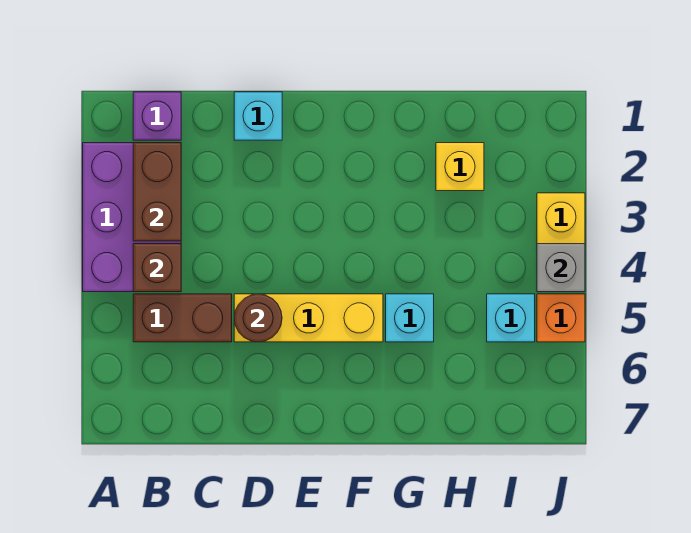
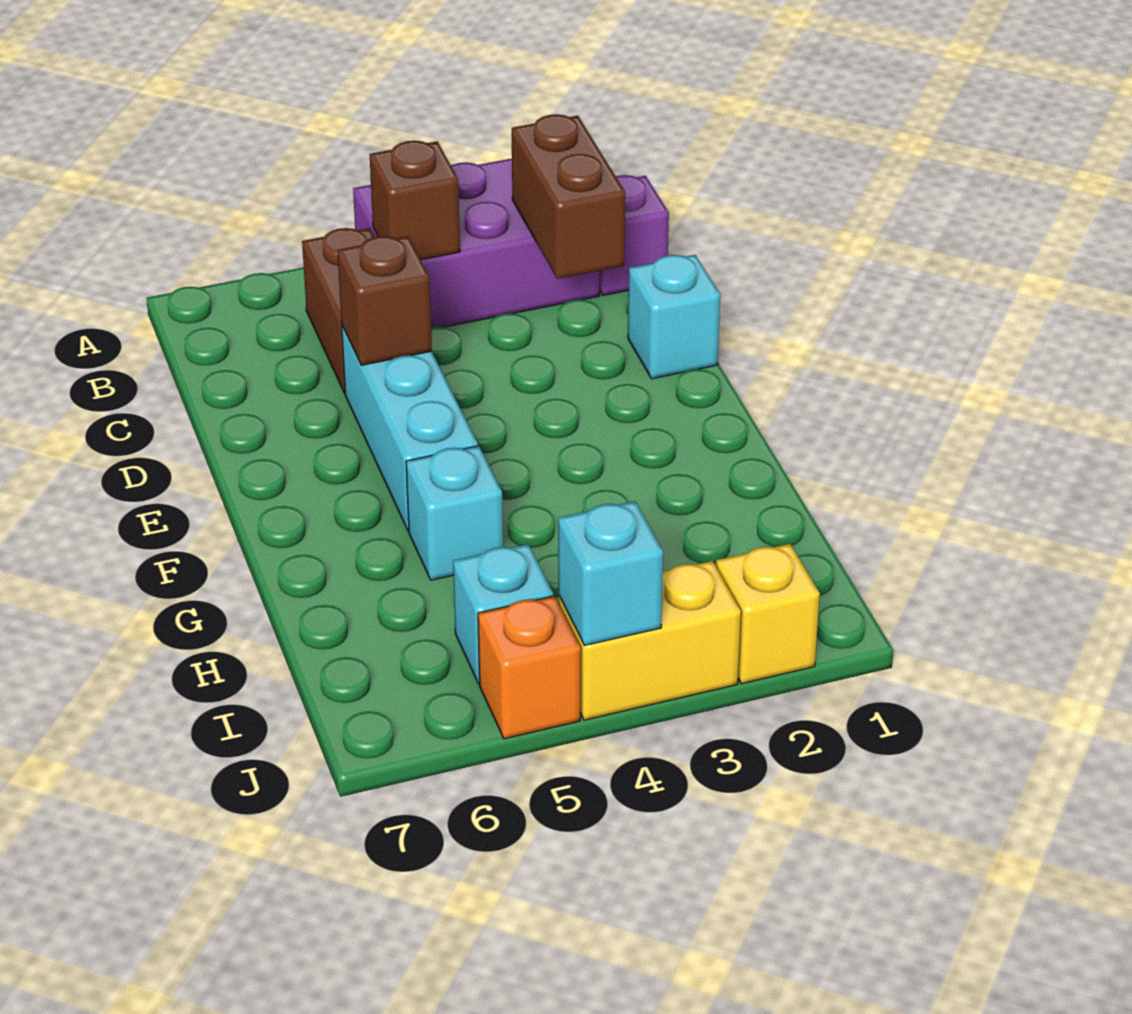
brown 1x2 brick [133,143,181,241] -> brown 1x2 brick turned to [512,114,625,279]
yellow 1x3 brick [234,294,383,342] -> cyan 1x3 brick [342,326,478,531]
brown 1x1 round brick [234,294,282,342] -> brown 1x1 brick [337,236,432,365]
yellow 1x1 brick [436,143,484,191] -> yellow 1x1 brick moved to [716,544,820,684]
grey 1x1 brick [537,244,585,292] -> cyan 1x1 brick [558,501,663,645]

